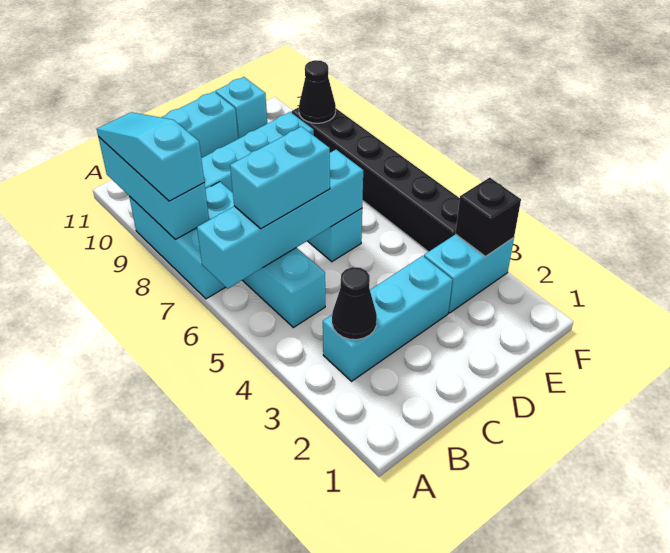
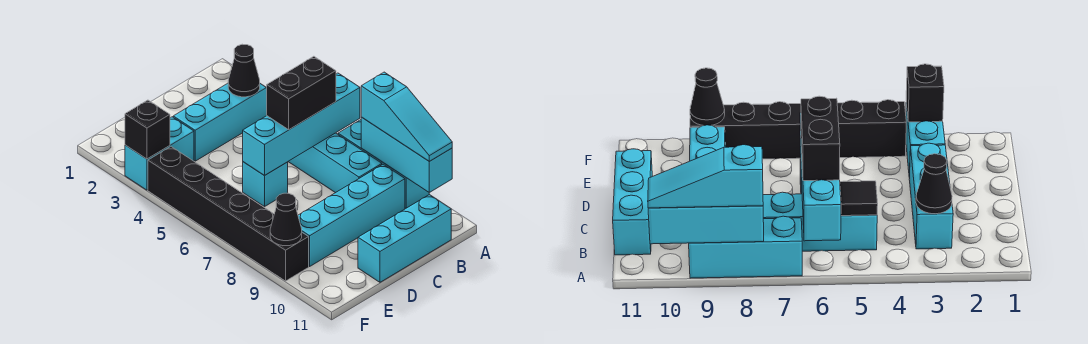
none -> black 1x1 tile [840,181,878,216]
cyan 1x2 brick [230,127,330,229] -> black 1x2 brick [266,56,336,130]
cyan 1x1 brick [215,77,267,139] -> none

